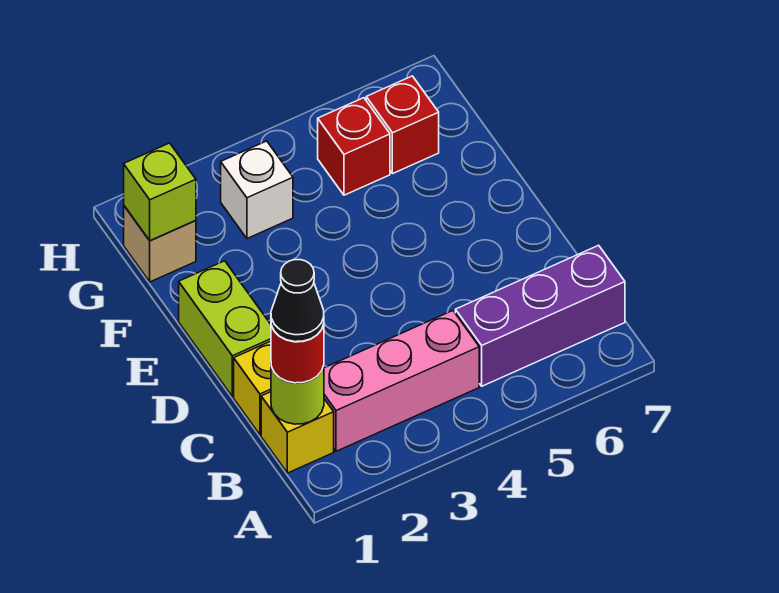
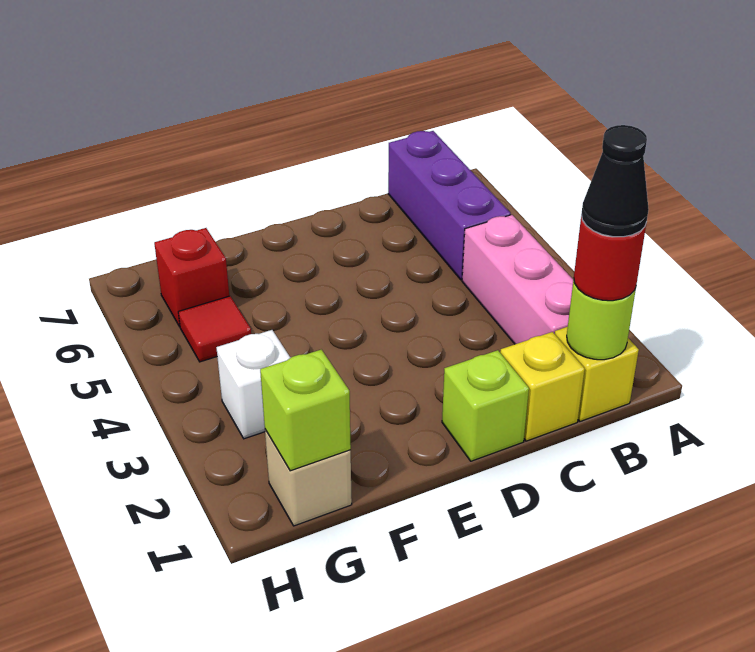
lime 1x2 brick [179,261,271,397] -> lime 1x1 brick [442,350,529,461]
red 1x1 brick [318,98,390,195] -> red 1x1 tile [178,296,251,362]

